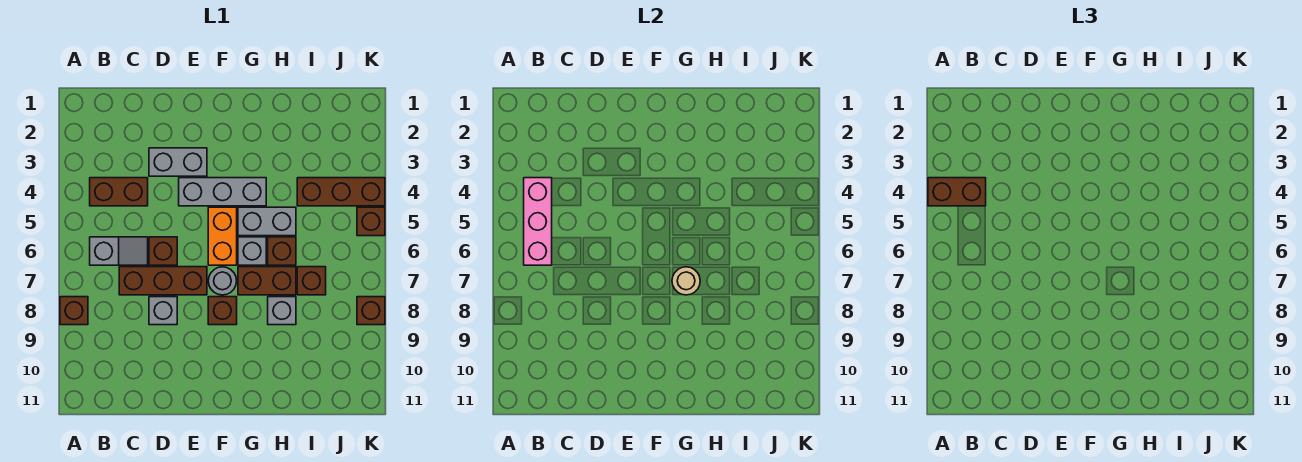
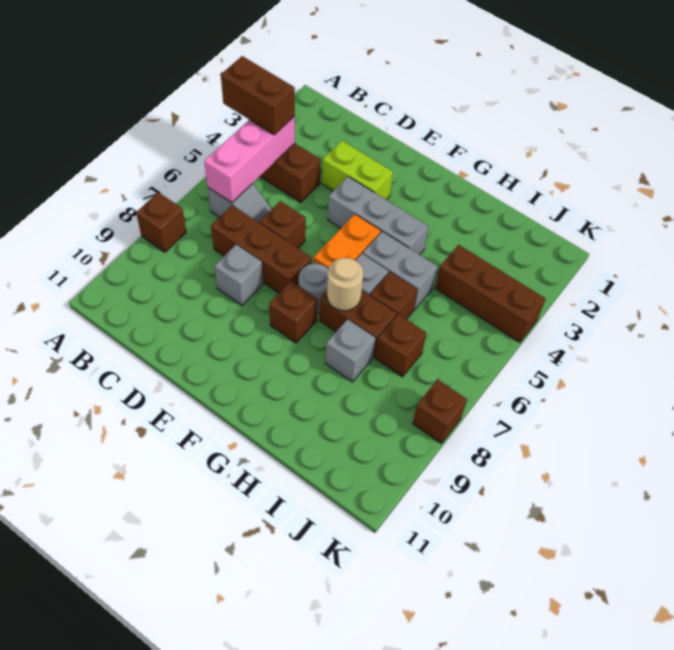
grey 1x2 brick [149,148,207,176] -> lime 1x2 brick [322,141,393,200]
brown 1x1 brick [357,207,385,236] -> none

